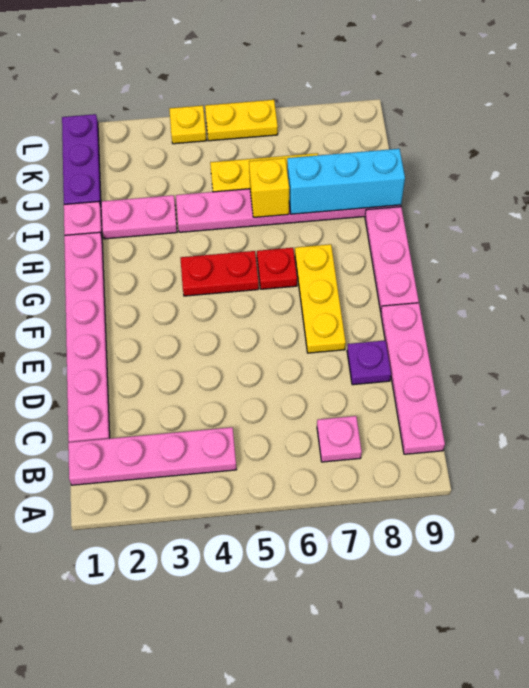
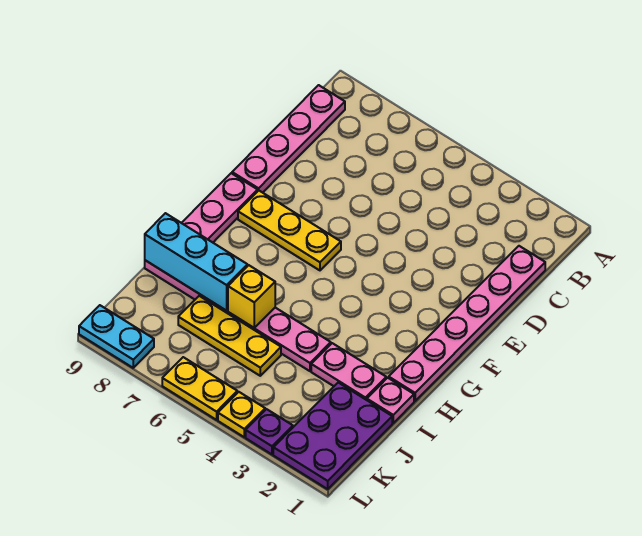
pink 1x4 plate [68,427,237,485] -> none
pink 1x1 plate [317,416,362,462] -> none
purple 1x1 plate [347,341,391,385] -> purple 1x1 plate moved to [246,409,293,454]
yellow 1x3 plate [295,244,346,353] -> yellow 1x3 plate turned to [238,191,341,270]
red 1x2 plate [180,251,259,296] -> none
red 1x1 plate [257,248,297,289] -> none
purple 1x3 plate [62,114,101,206] -> purple 2x3 plate [273,383,392,489]
none -> cyan 1x2 plate [79,305,154,368]

